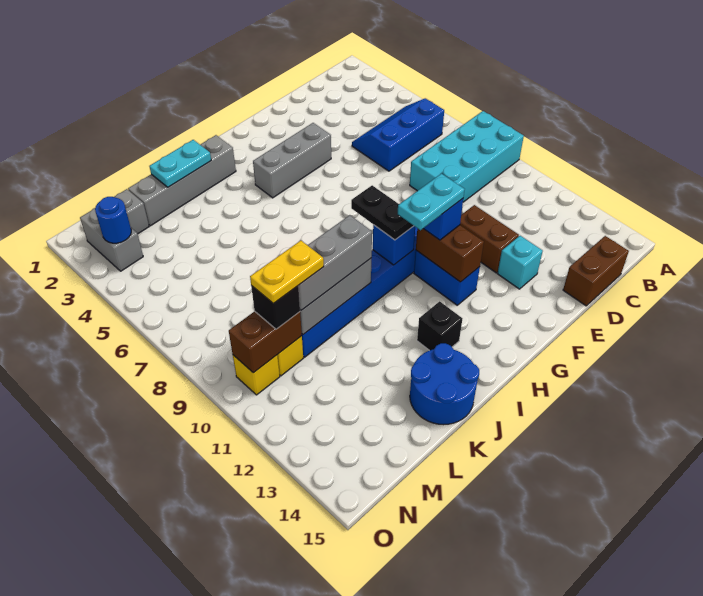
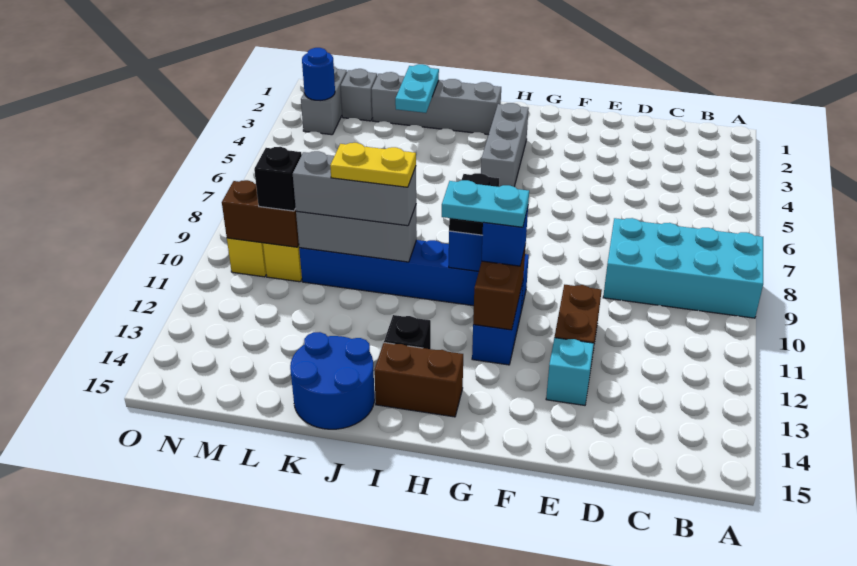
blue 2x3 slope [352,98,444,171] -> none
brown 1x2 brick [563,236,629,306] -> brown 1x2 brick moved to [374,343,463,417]
grey 1x3 brick [253,123,331,198] -> grey 1x3 brick turned to [481,103,529,187]
cyan 1x2 plate [149,140,211,187] -> cyan 1x2 plate turned to [395,64,439,113]
yellow 1x2 plate [250,241,324,304] -> yellow 1x2 plate moved to [330,143,416,187]

